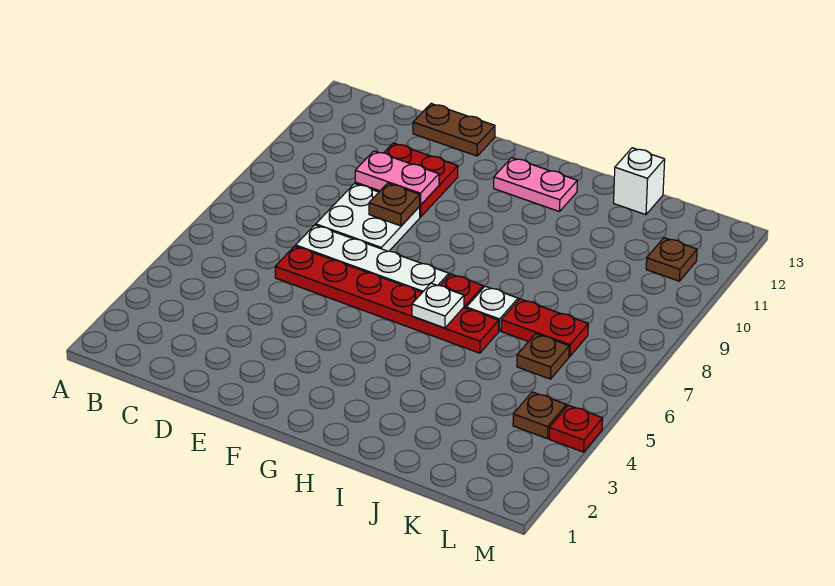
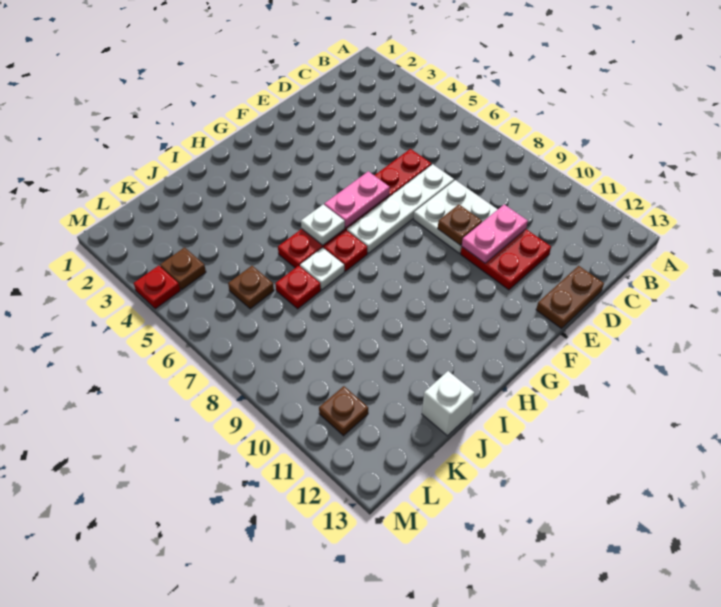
pink 1x2 plate [494,158,577,212] -> pink 1x2 plate moved to [324,171,390,228]
red 1x2 plate [501,299,588,357] -> red 1x1 plate [275,266,321,309]

